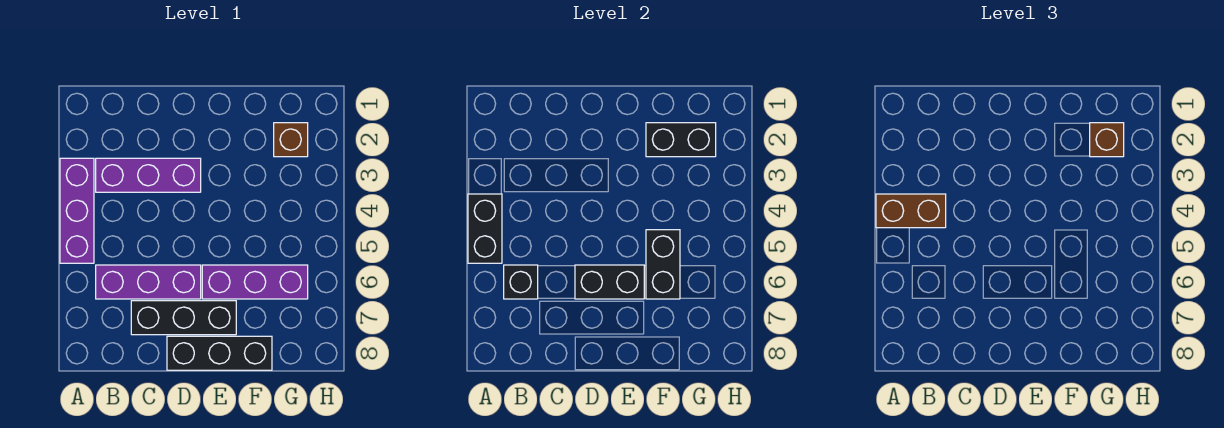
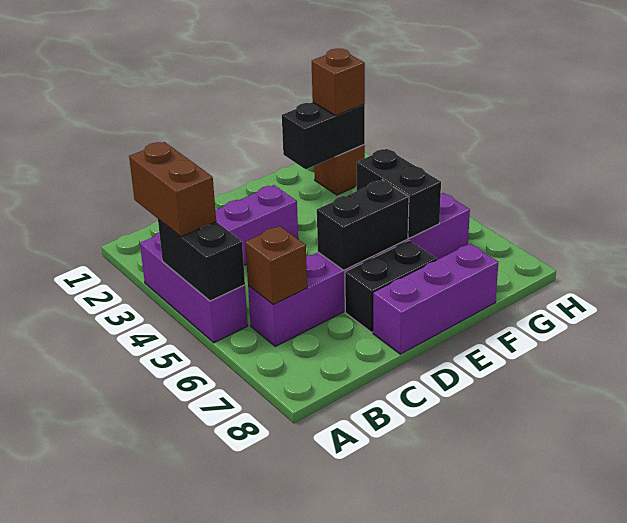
brown 1x2 brick [876,194,946,228] -> brown 1x2 brick turned to [129,142,216,237]
black 1x1 brick [504,265,538,299] -> brown 1x1 brick [245,226,307,305]
black 1x3 brick [131,301,236,335] -> black 1x2 brick [345,240,437,332]
black 1x3 brick [167,336,272,370] -> purple 1x3 brick [373,244,498,354]

